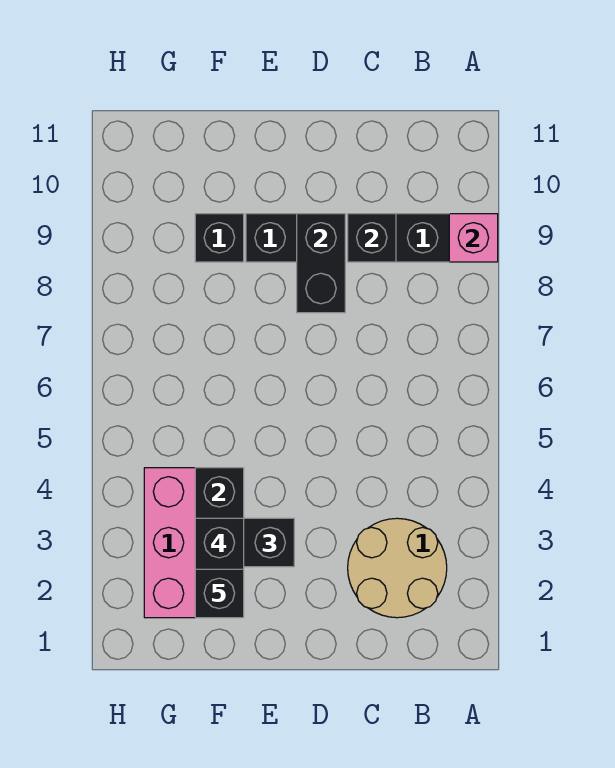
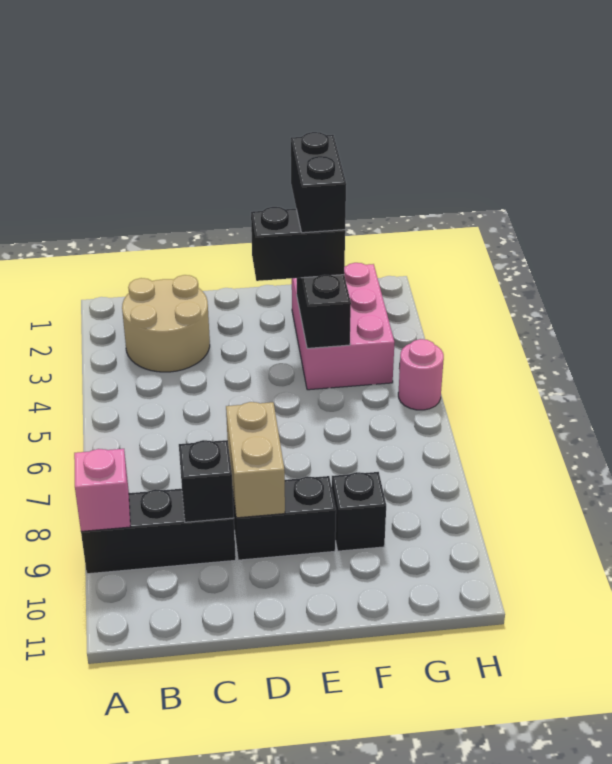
black 1x2 brick [297,214,345,313] -> tan 1x2 brick [226,402,285,518]
black 1x1 brick [195,569,244,618] -> none
none -> pink 1x1 round brick [398,339,444,410]

